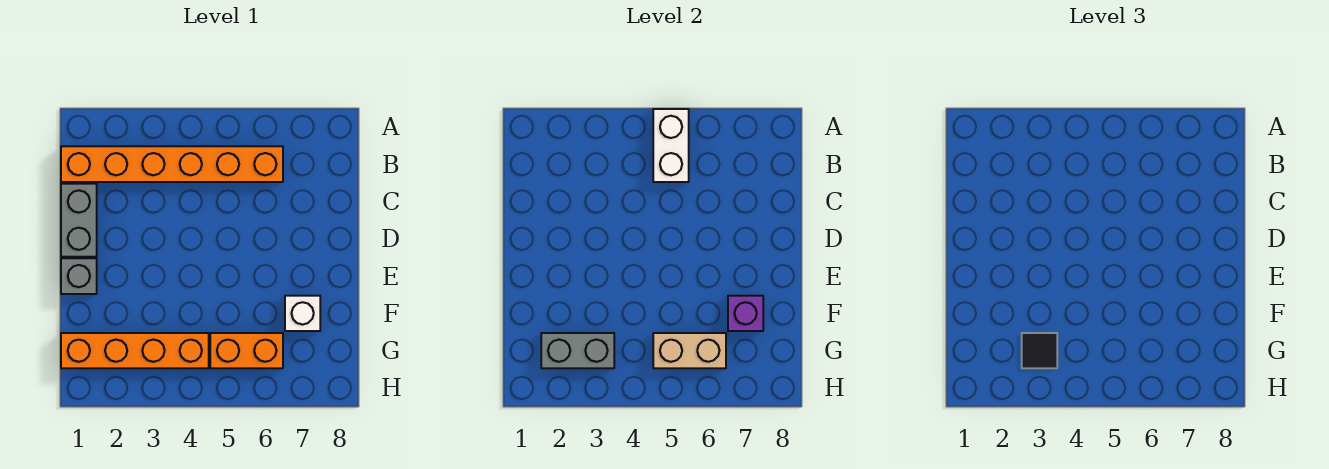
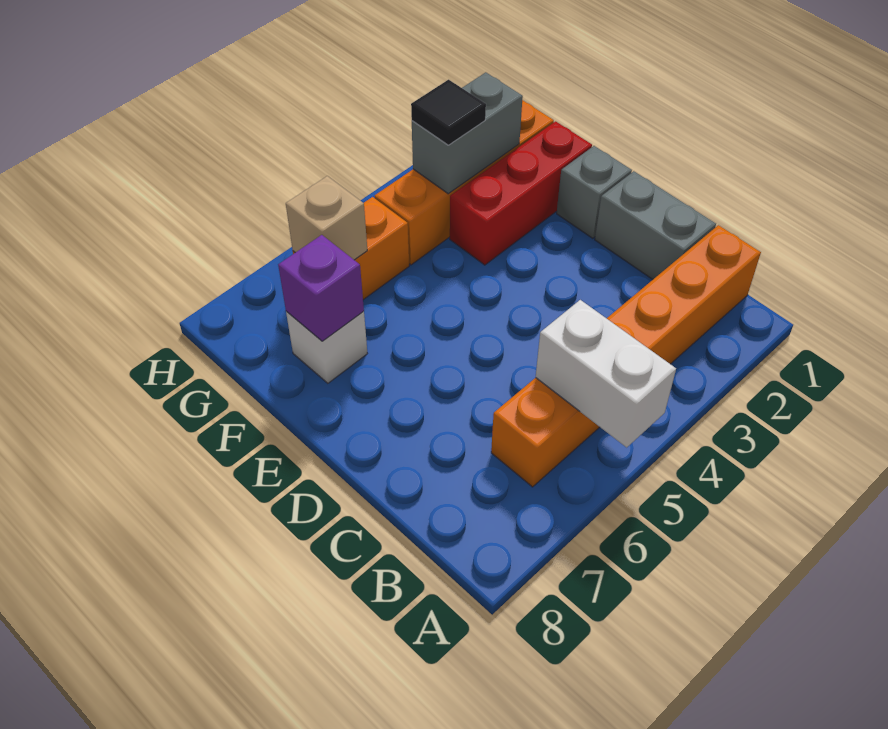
none -> red 1x3 brick [450,121,592,265]
tan 1x2 brick [653,333,726,368] -> tan 1x1 brick [286,176,367,260]

